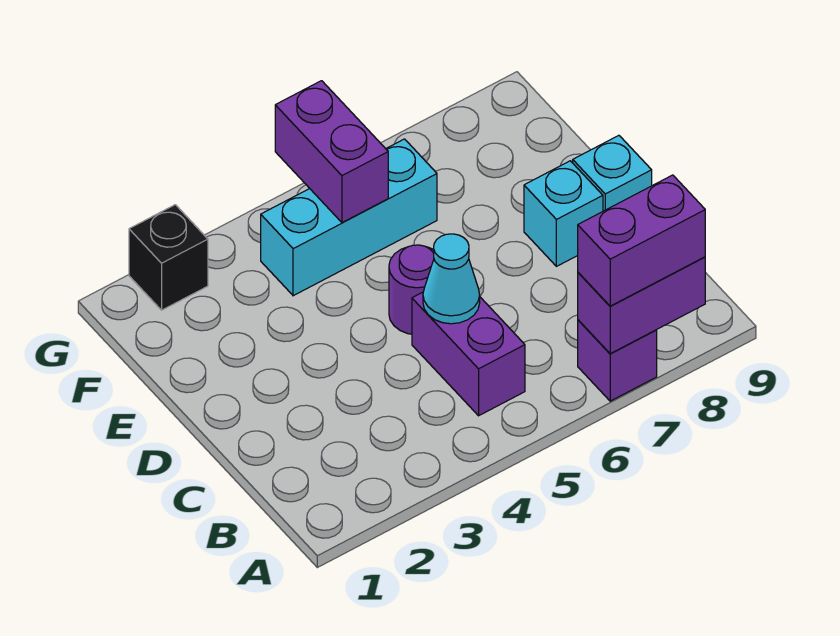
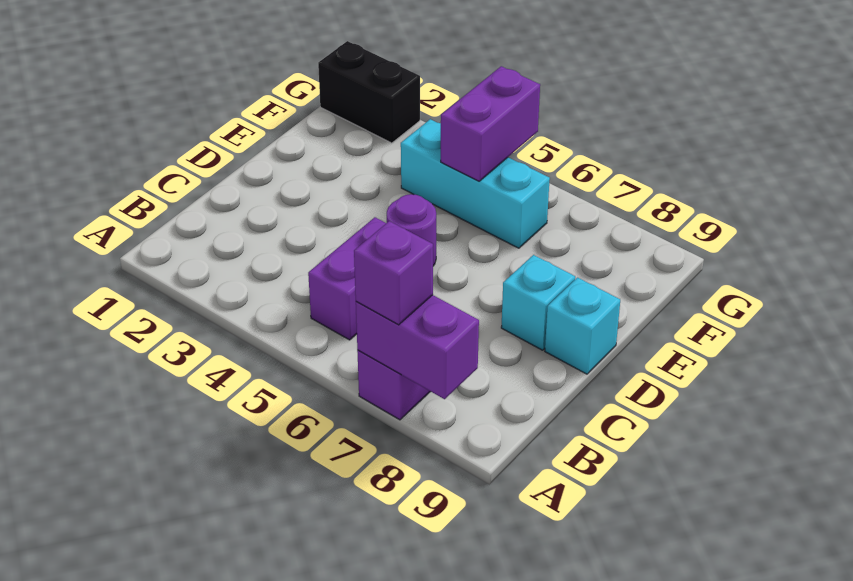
purple 1x2 brick [578,175,705,306] -> purple 1x1 brick [354,221,433,325]
cyan 1x1 cone [423,234,480,324] -> none
black 1x1 brick [129,205,208,310] -> black 1x2 brick [318,41,420,143]

